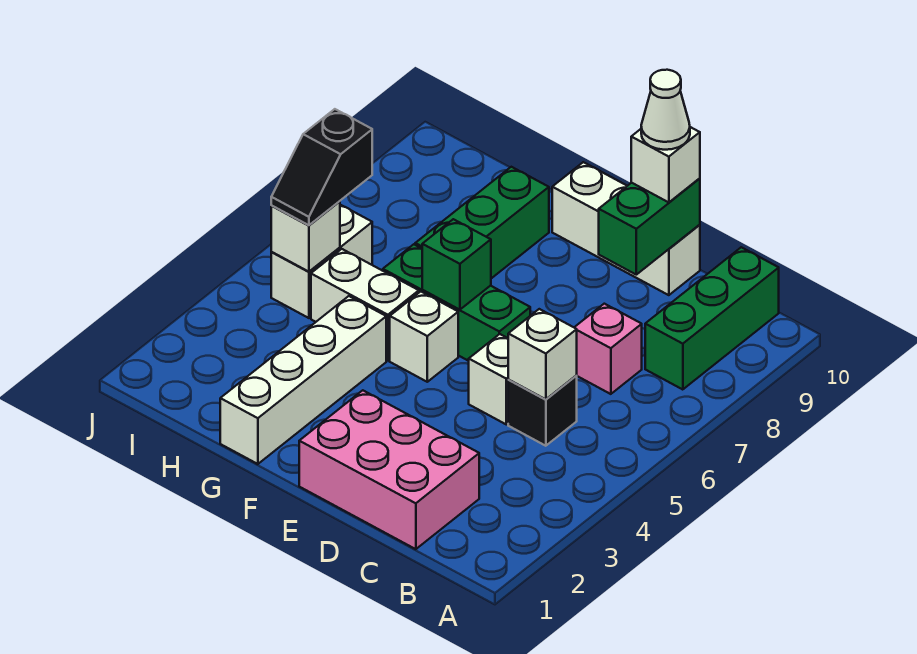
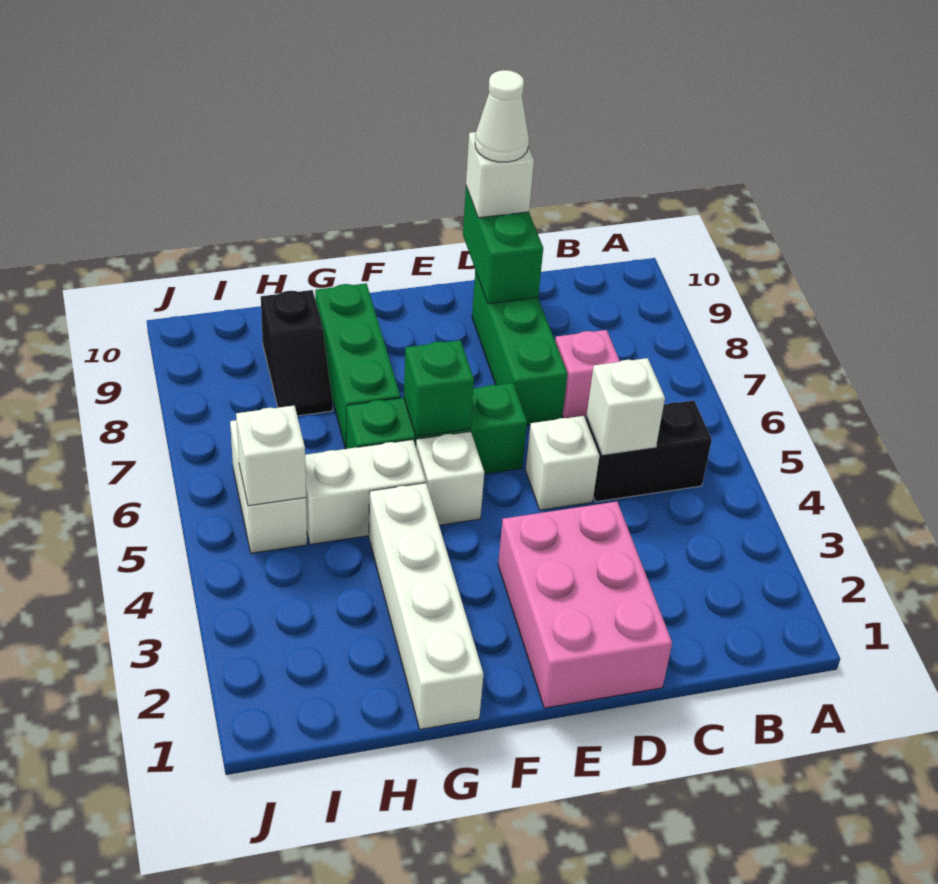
green 1x3 brick [645,247,779,390] -> green 1x3 brick moved to [472,271,568,425]
pink 2x3 brick [299,390,479,549] -> pink 2x3 brick turned to [498,502,672,708]
black 1x1 brick [508,375,577,446] -> black 1x2 brick [586,400,712,502]
white 1x3 brick [552,162,700,295] -> none
black 1x2 slope [271,109,372,225] -> black 1x2 slope moved to [261,290,333,416]

